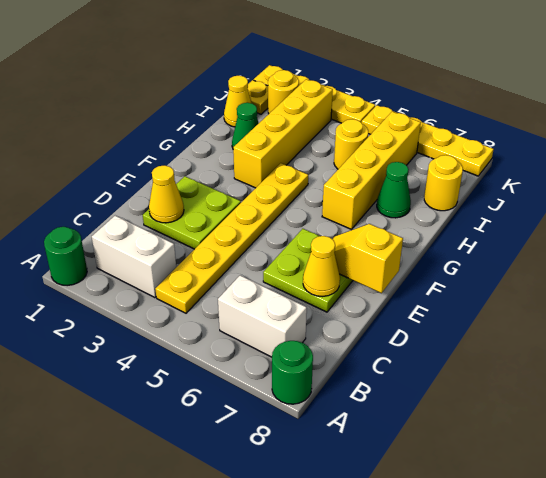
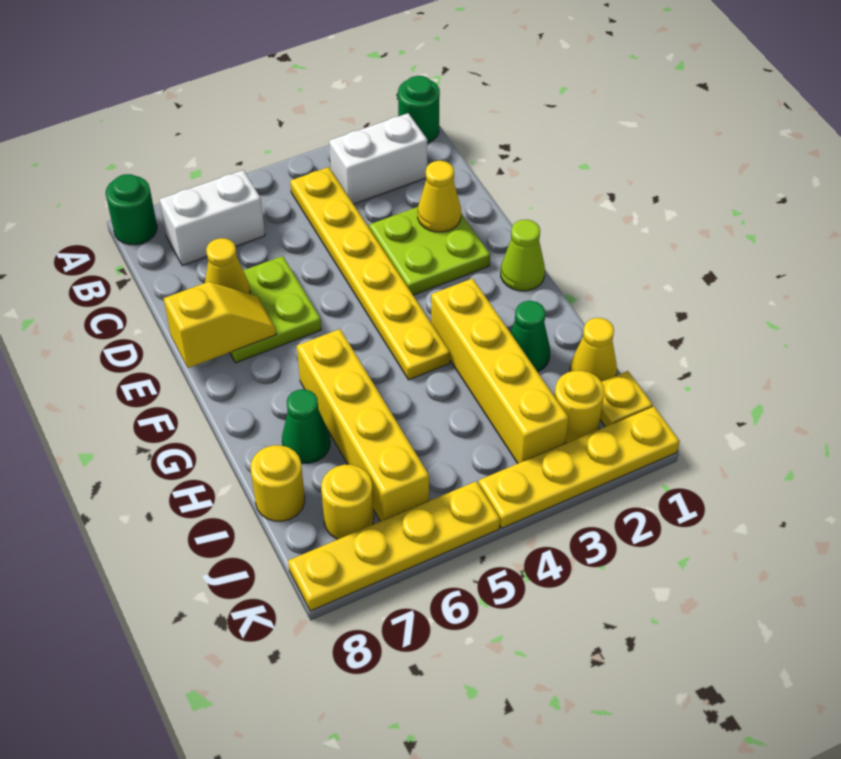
none -> lime 1x1 cone [501,220,545,291]
yellow 1x1 round brick [334,119,368,169] -> yellow 1x1 round brick moved to [321,465,374,539]

